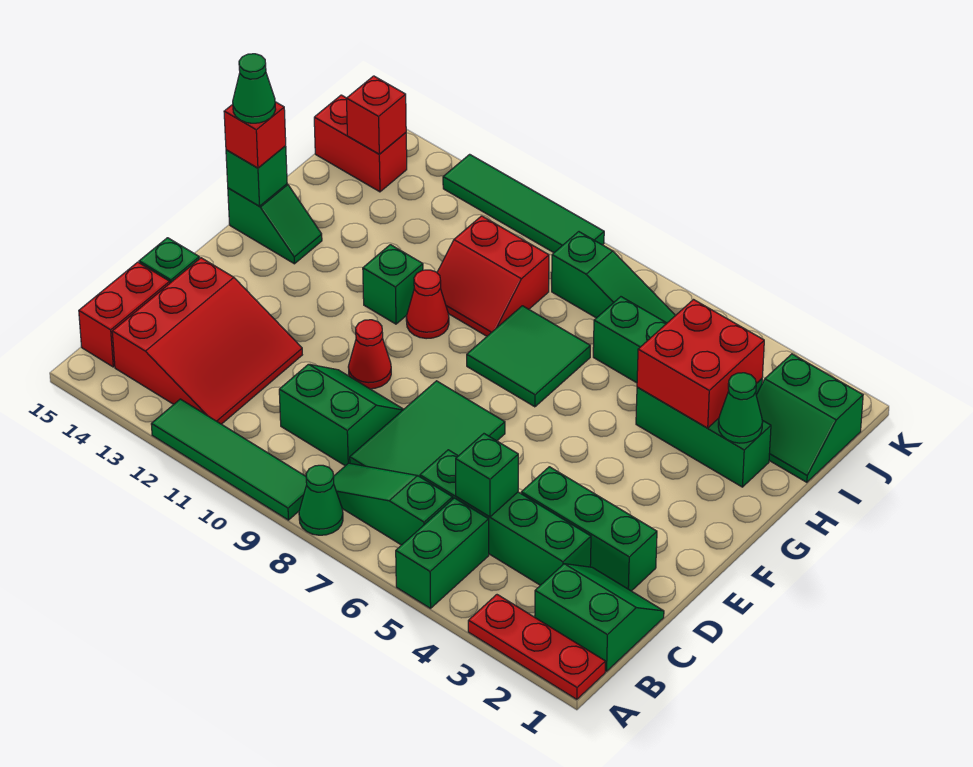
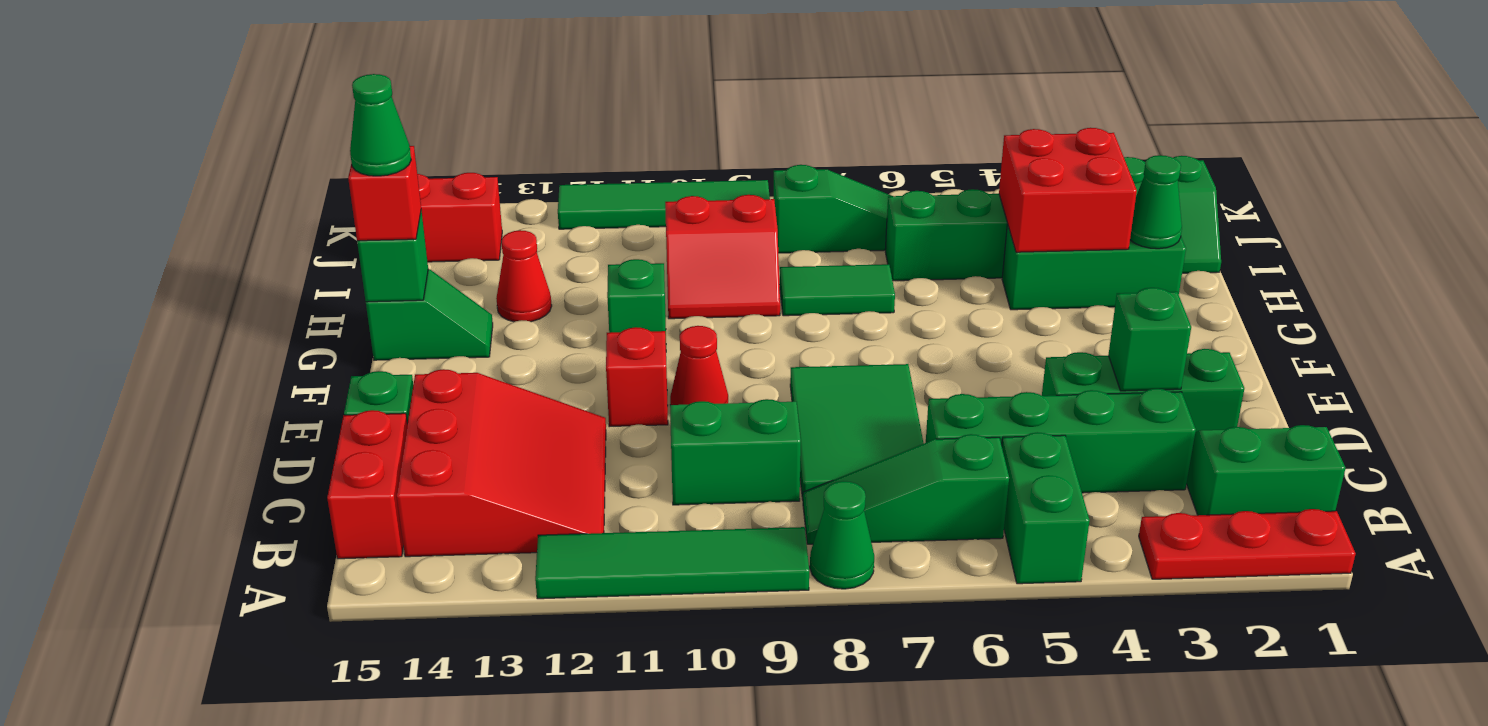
green 1x1 brick [456,434,518,517] -> green 1x1 brick moved to [1108,288,1191,391]
green 2x2 tile [467,306,590,407] -> green 1x2 tile [780,264,895,316]
red 1x1 cone [406,270,449,339] -> red 1x1 cone moved to [496,230,552,322]
red 1x1 brick [347,76,406,154] -> red 1x1 brick moved to [606,327,668,427]

